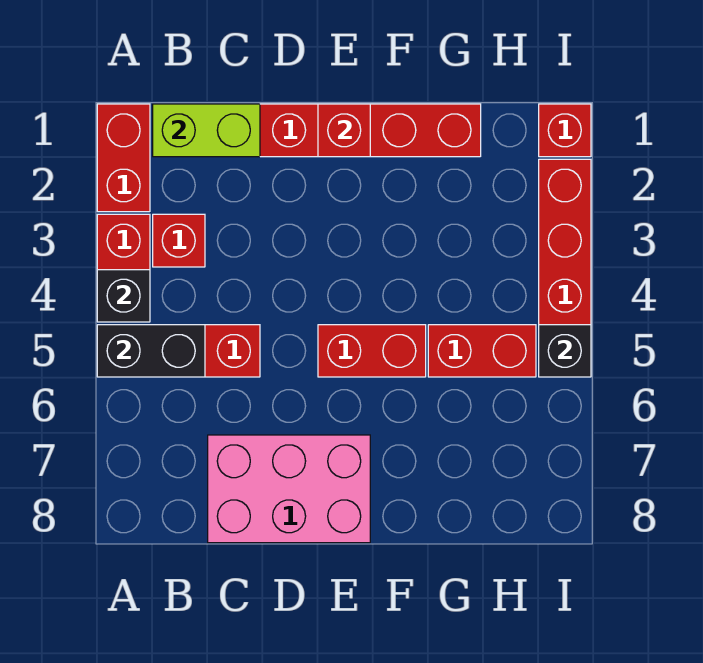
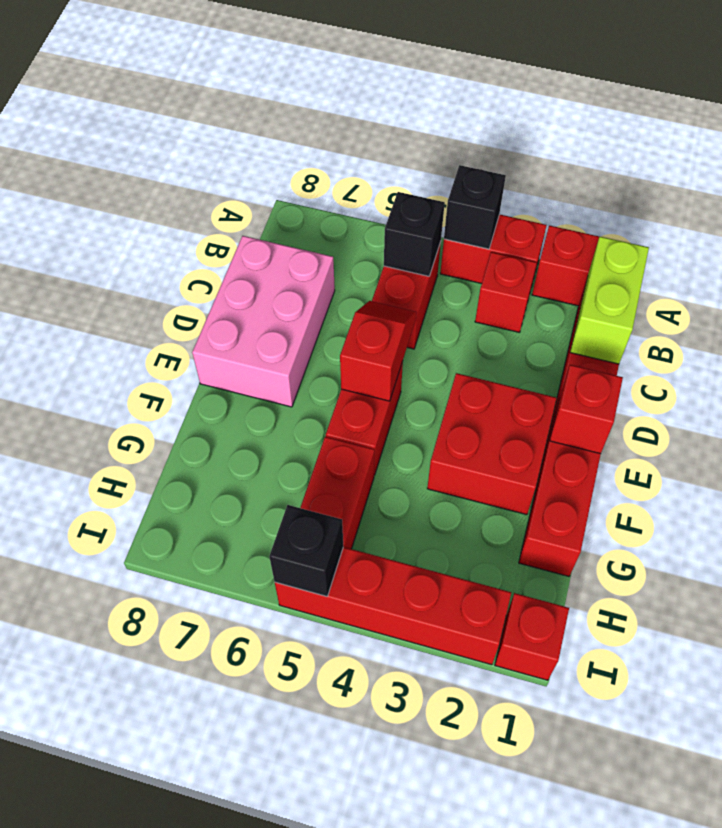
black 1x2 brick [97,325,205,377] -> black 1x1 brick [384,192,445,276]
none -> red 1x2 slope [340,301,417,401]
none -> red 2x2 brick [427,373,557,515]

